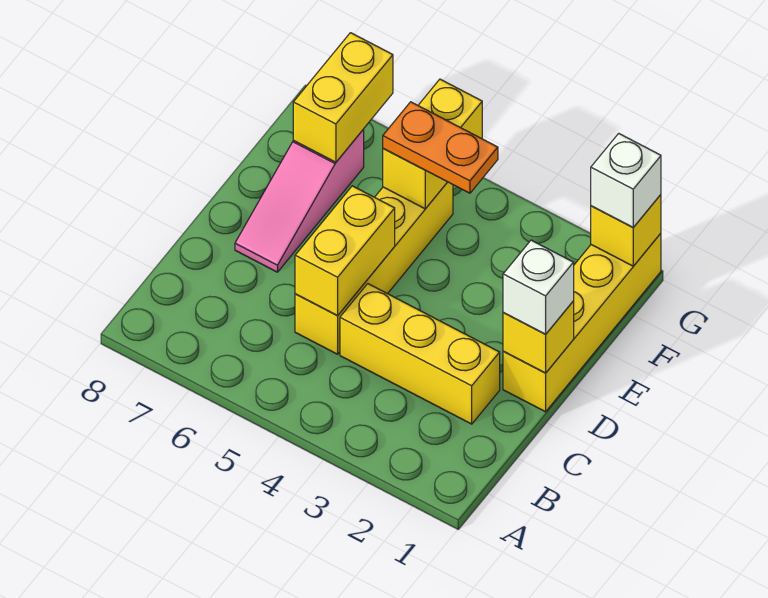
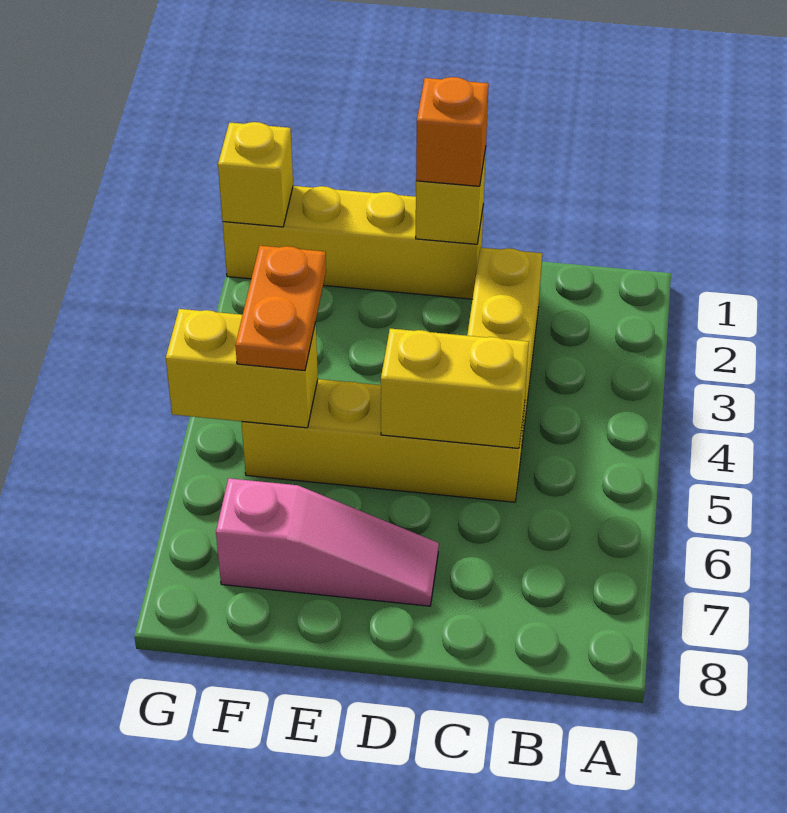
white 1x1 brick [503,240,574,334] -> orange 1x1 brick [416,77,489,186]
yellow 1x2 brick [293,33,393,162] -> none
white 1x1 brick [591,133,661,227] -> none

